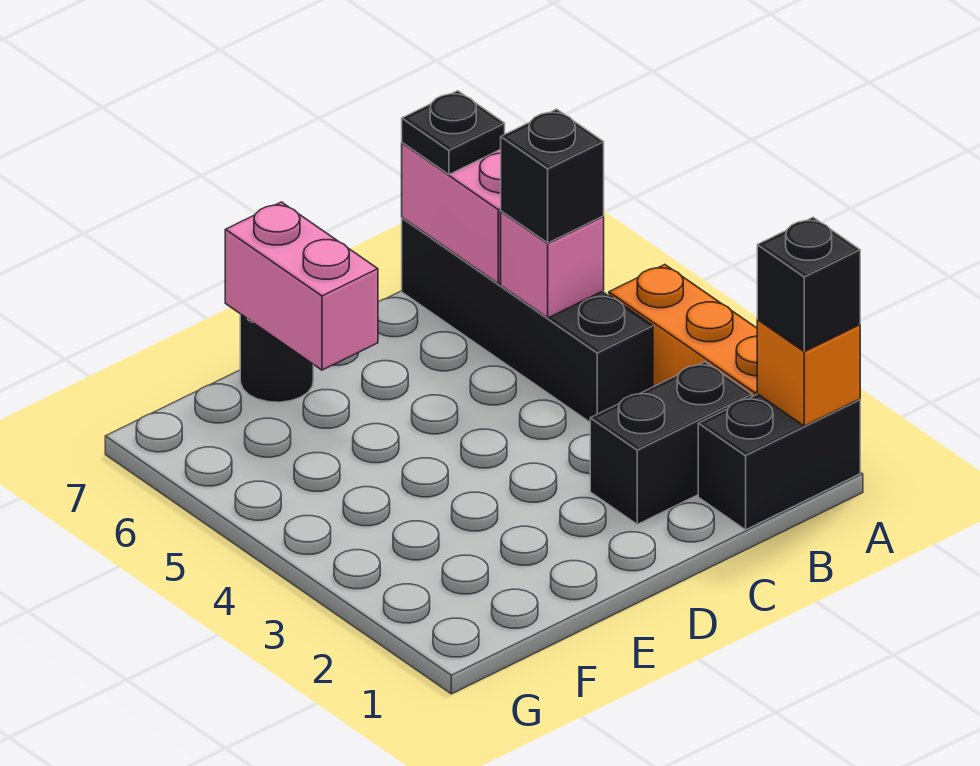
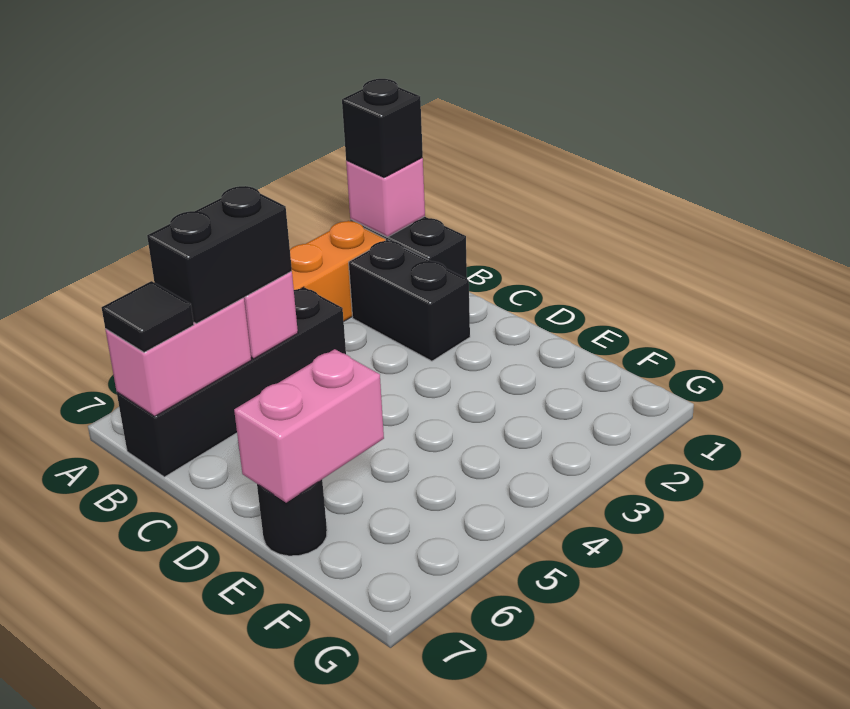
orange 1x1 brick [757,320,860,426] -> pink 1x1 brick [346,158,425,237]
black 1x1 brick [501,109,604,243] -> black 1x2 brick [147,186,292,324]
black 1x1 plate [402,91,505,175] -> black 1x1 tile [102,281,194,352]

